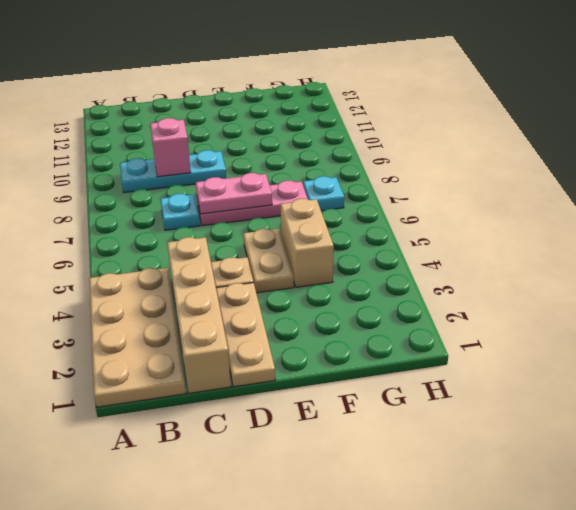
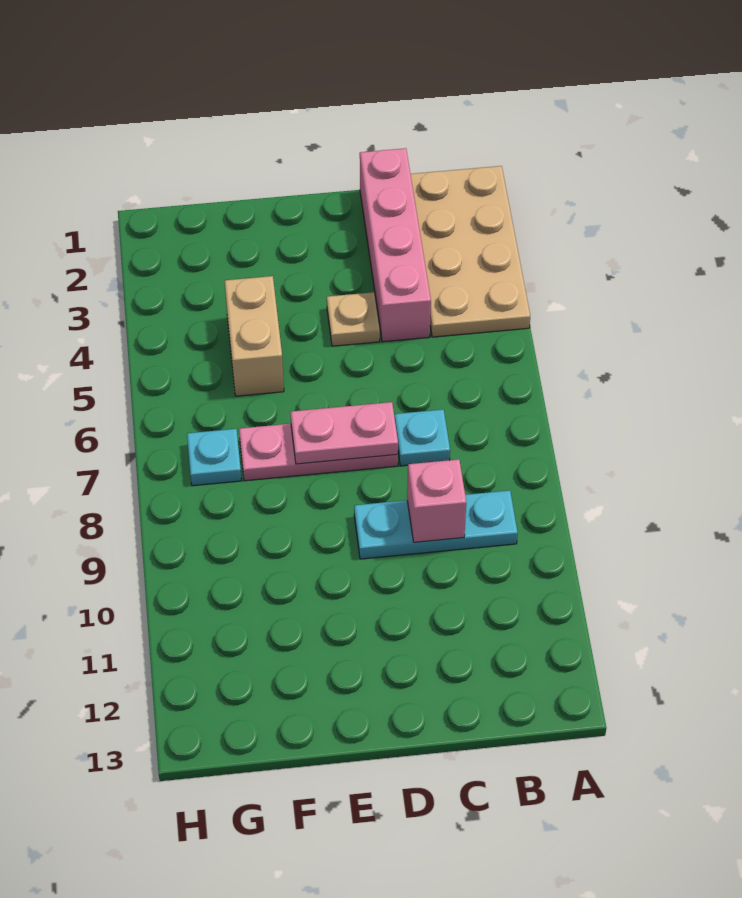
tan 1x4 brick [167,237,231,394] -> pink 1x4 brick [360,148,431,342]
tan 1x3 plate [216,283,275,387] -> none
tan 1x2 plate [243,228,294,293] -> none

